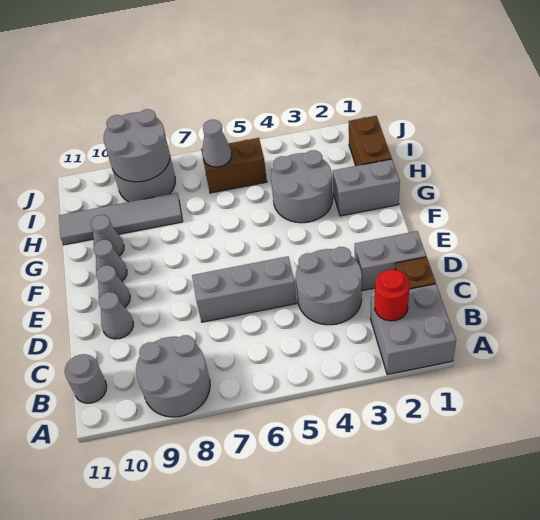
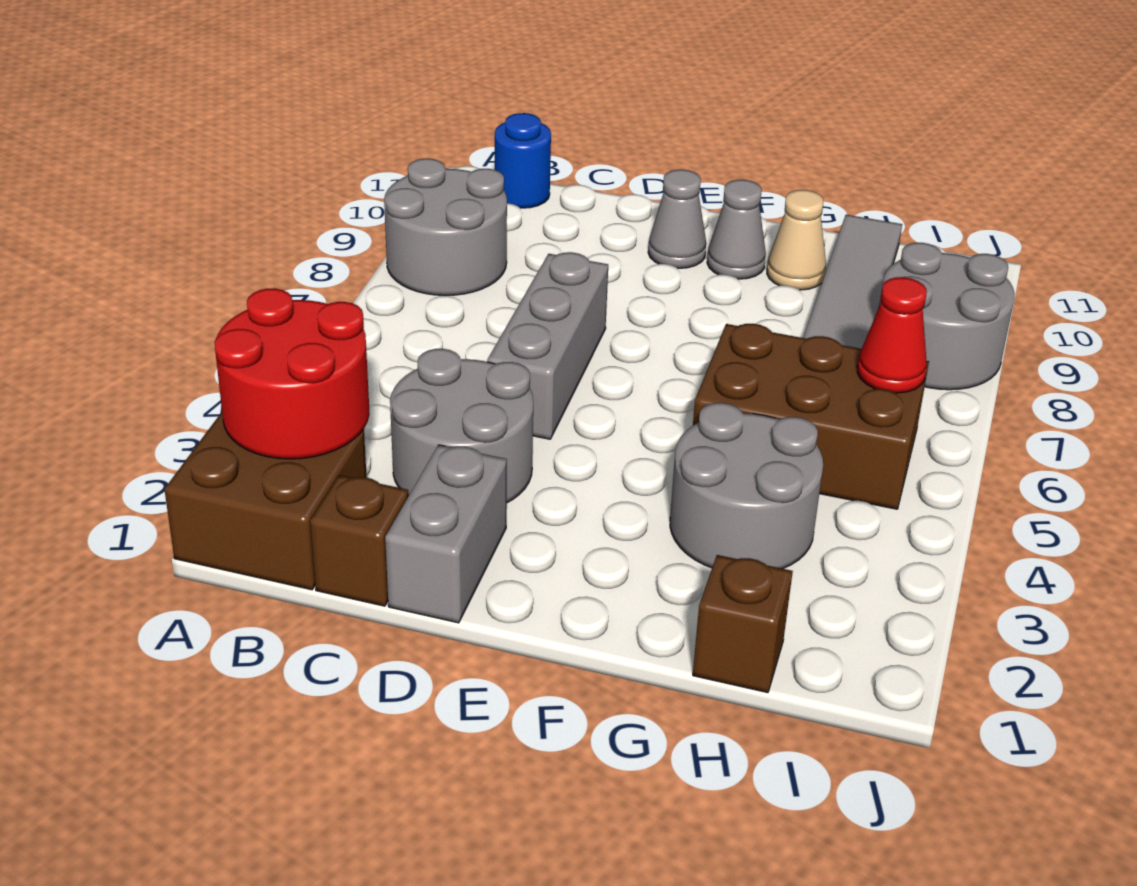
grey 2x2 brick [370,284,456,375] -> brown 2x2 brick [164,412,367,590]
red 1x1 round brick [375,270,410,321] -> red 2x2 round brick [214,288,369,459]
grey 1x1 round brick [65,354,107,403] -> blue 1x1 round brick [495,113,551,208]
grey 1x1 cone [99,292,133,339] -> none
grey 1x2 brick [333,159,400,216] -> none
grey 1x1 cone [91,215,124,256] -> tan 1x1 cone [767,190,826,290]
brown 1x2 brick [349,116,392,166] -> brown 1x1 brick [693,555,793,693]
brown 1x2 brick [201,138,267,193] -> brown 2x3 brick [693,324,929,509]
grey 1x1 cone [202,120,232,167] -> red 1x1 cone [857,277,927,393]
grey 2x2 round brick [104,109,170,182] -> none

